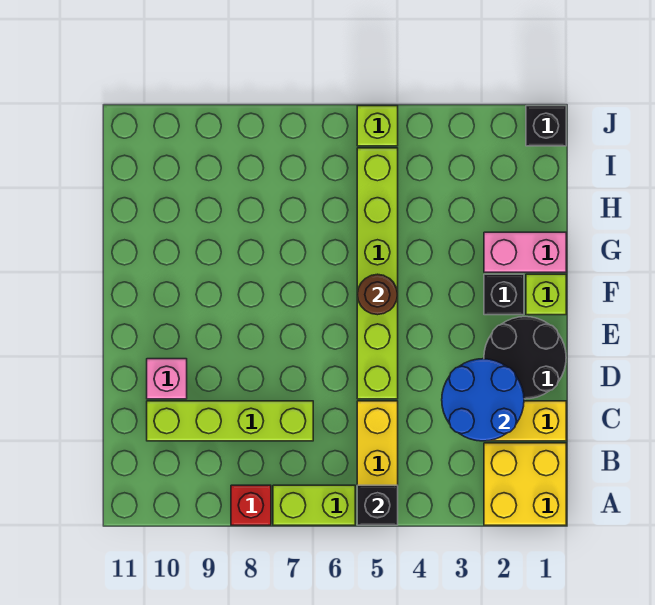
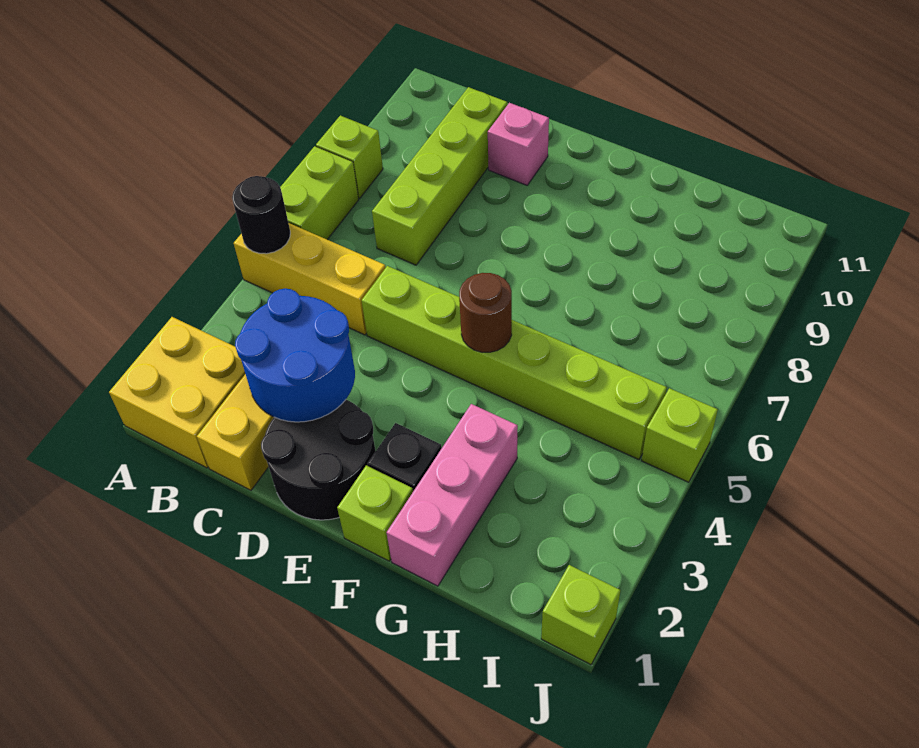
black 1x1 brick [357,485,398,525] -> black 1x1 round brick [232,176,290,254]
red 1x1 brick [231,485,271,525] -> lime 1x1 brick [316,116,383,198]
pink 1x2 brick [484,232,566,272] -> pink 1x3 brick [387,404,518,586]
black 1x1 brick [526,106,566,146] -> lime 1x1 brick [541,565,620,665]

